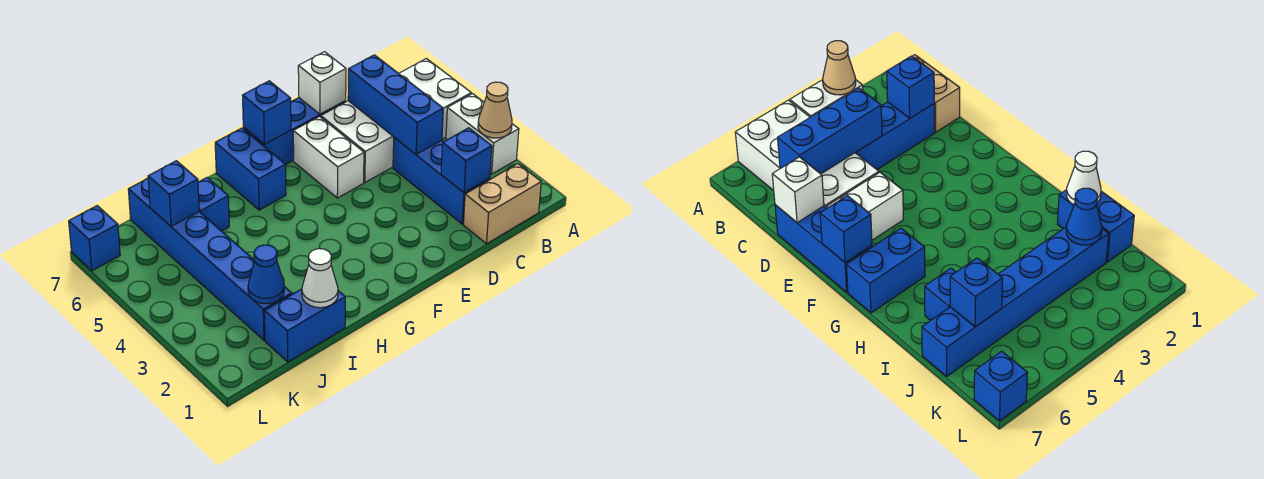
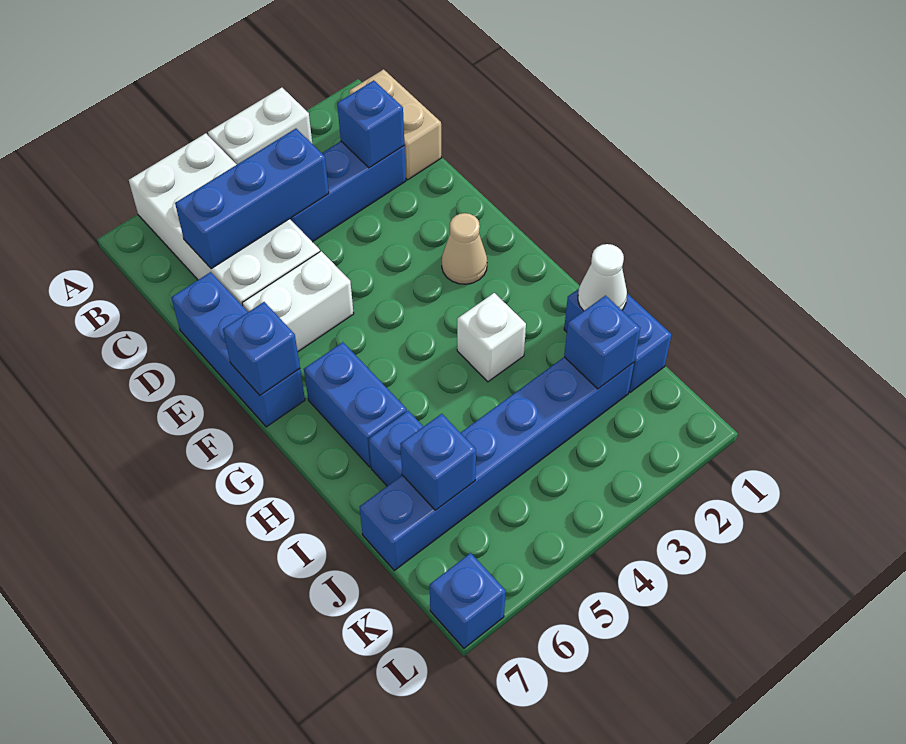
tan 1x1 cone [478,82,512,138] -> tan 1x1 cone moved to [442,213,487,284]
white 1x1 brick [298,52,346,114] -> white 1x1 brick moved to [457,293,526,382]
blue 1x2 brick [215,128,286,210] -> blue 1x2 brick turned to [304,342,407,467]
blue 1x1 cone [248,245,284,304] -> blue 1x1 brick [564,296,640,389]

